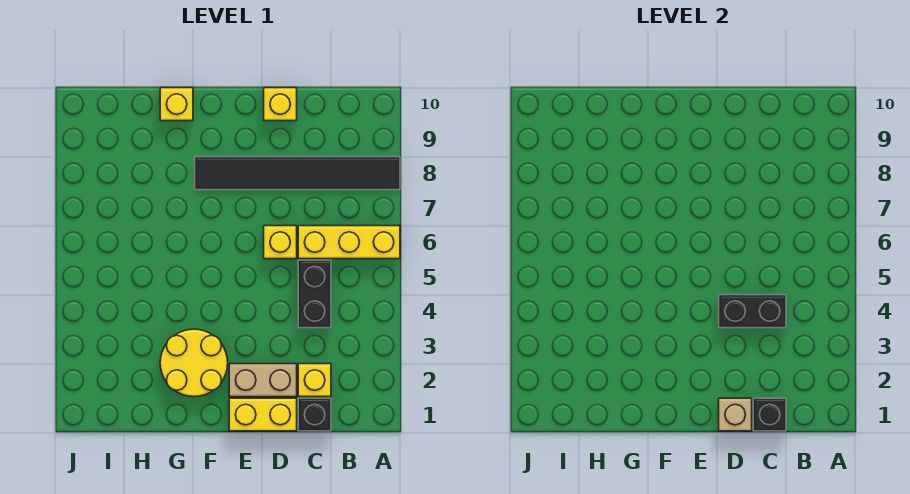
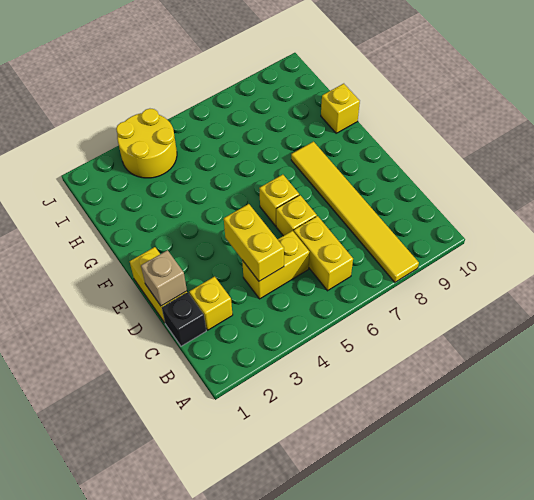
yellow 1x3 brick [298,226,400,259] -> yellow 1x2 brick [294,216,353,291]
black 1x6 tile [195,157,400,190] -> yellow 1x6 tile [291,142,419,282]
black 1x1 brick [753,398,786,431] -> none
black 1x2 brick [298,260,331,328] -> yellow 1x2 brick [242,231,309,299]
black 1x2 brick [719,295,786,328] -> yellow 1x2 brick [224,204,284,281]
tan 1x2 brick [229,364,297,397] -> none
yellow 1x1 brick [264,88,297,121] -> yellow 1x1 brick moved to [259,175,299,226]
yellow 2x2 round brick [160,329,228,397] -> yellow 2x2 round brick moved to [116,109,177,178]

